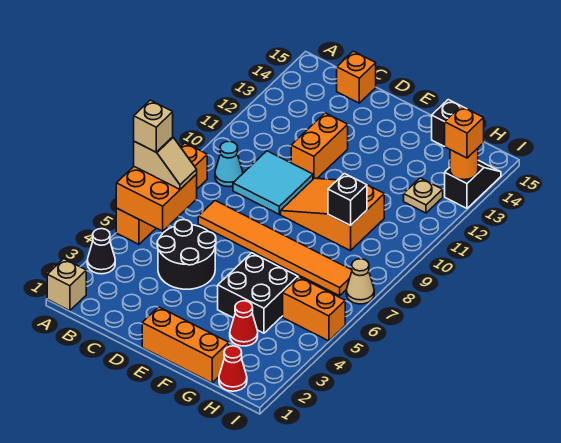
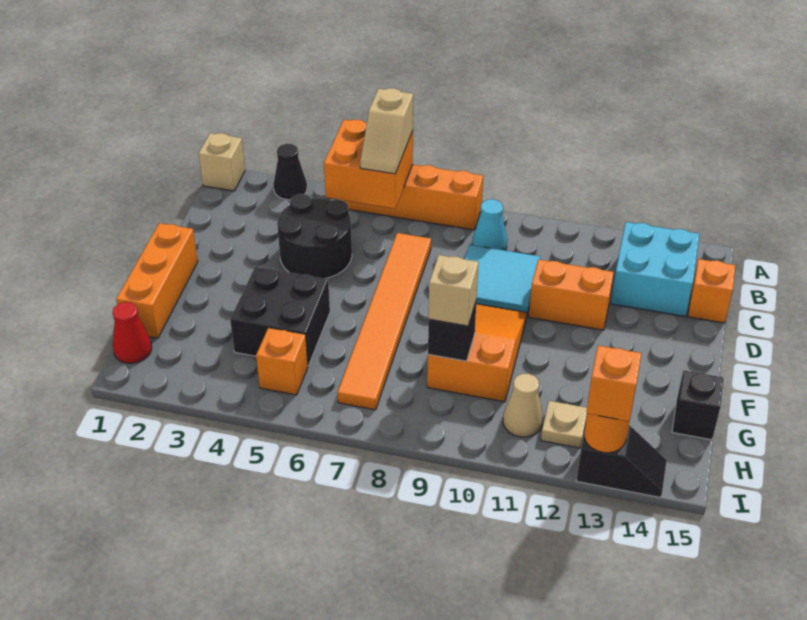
tan 1x1 brick [134,100,173,152] -> tan 1x1 brick moved to [429,255,479,326]
none -> cyan 2x2 brick [611,222,700,317]
red 1x1 cone [230,301,258,346] -> none
orange 1x2 brick [283,277,345,341] -> orange 1x1 brick [256,328,308,395]
tan 1x1 cone [346,259,374,304] -> tan 1x1 cone moved to [503,374,543,437]

